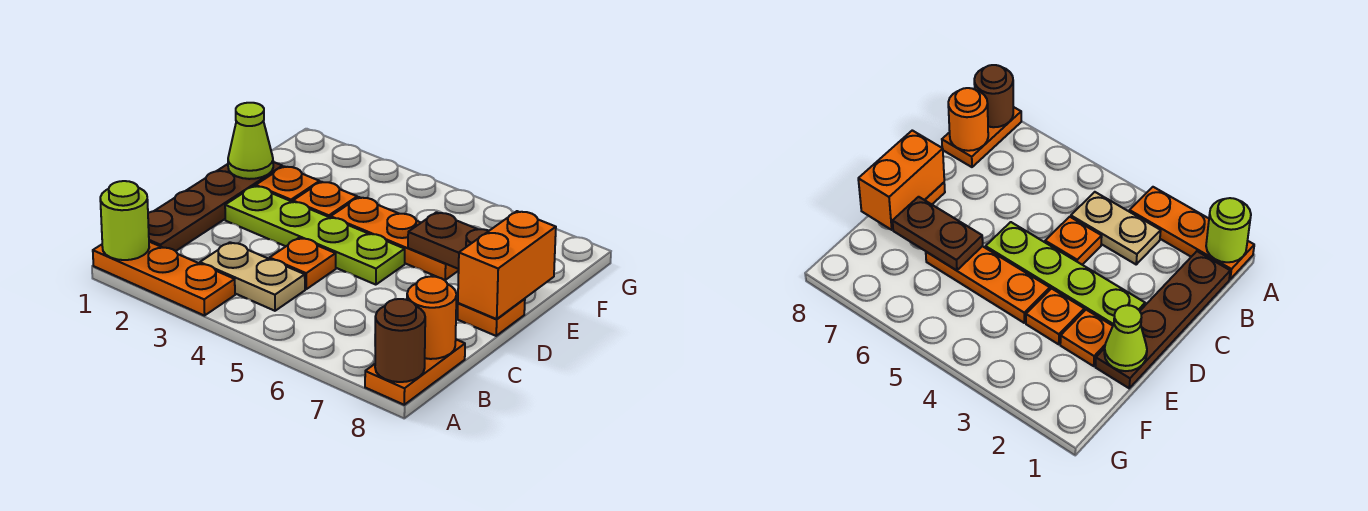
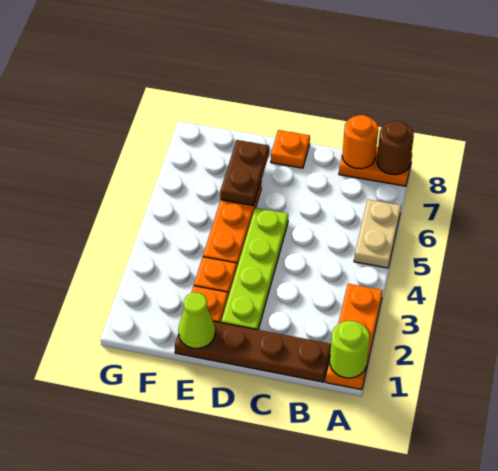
tan 1x2 plate [200,242,305,311] -> tan 1x2 plate moved to [354,200,401,268]
orange 1x1 plate [270,238,336,289] -> none
orange 1x2 brick [458,211,556,319] -> none

